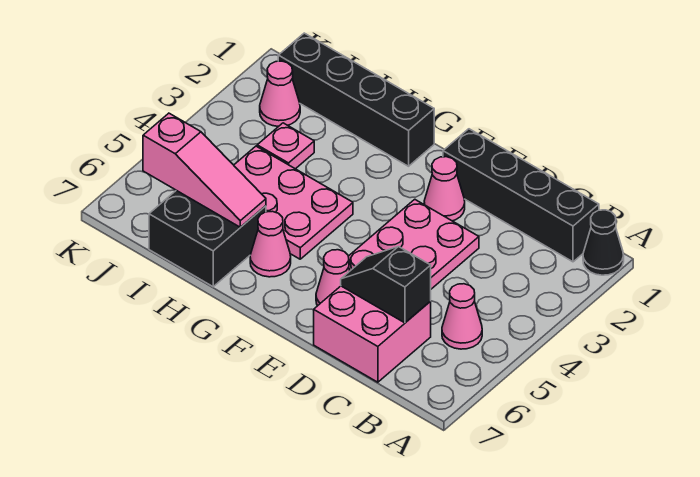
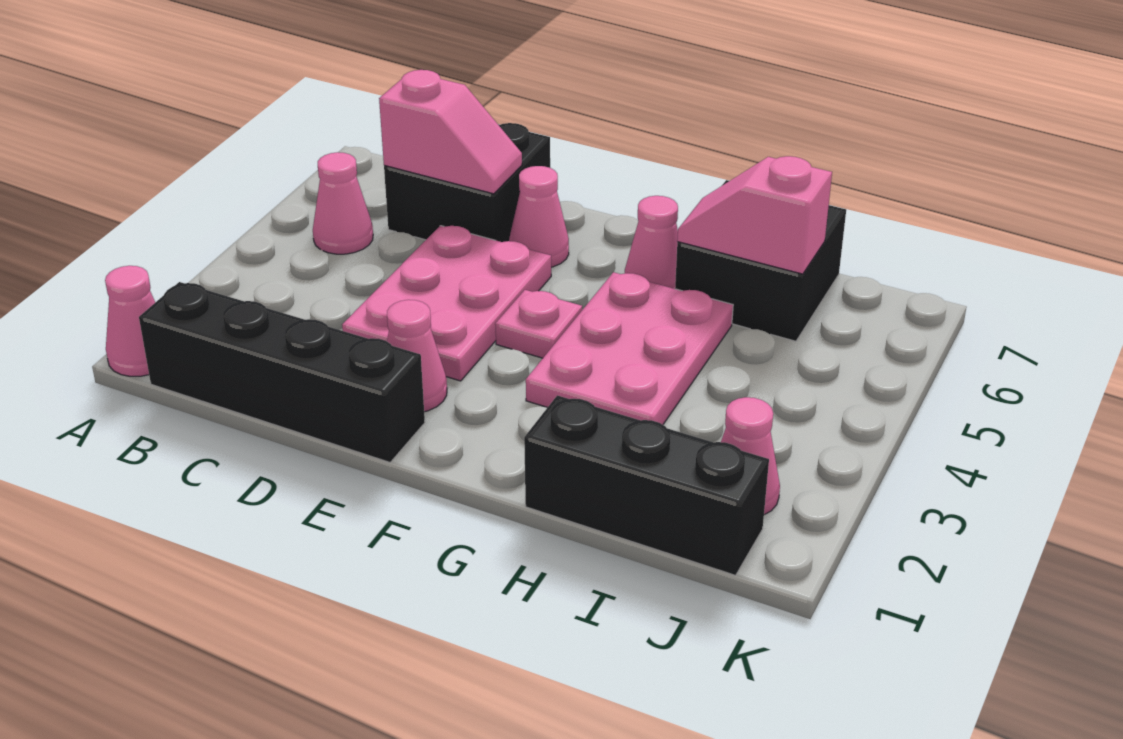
black 1x1 cone [583,210,624,275] -> pink 1x1 cone [105,266,155,376]
pink 2x2 brick [314,286,431,382] -> black 2x2 brick [384,123,550,242]
black 1x2 slope [341,247,431,323] -> pink 1x2 slope [379,70,522,194]
black 1x4 brick [278,33,434,166] -> black 1x3 brick [524,395,769,575]
pink 2x3 plate [234,146,353,259] -> pink 2x3 plate turned to [526,272,733,425]
pink 1x3 slope [143,113,266,227] -> pink 1x2 slope [677,156,832,274]
pink 1x1 plate [257,123,314,169] -> pink 1x1 plate moved to [495,290,582,358]

